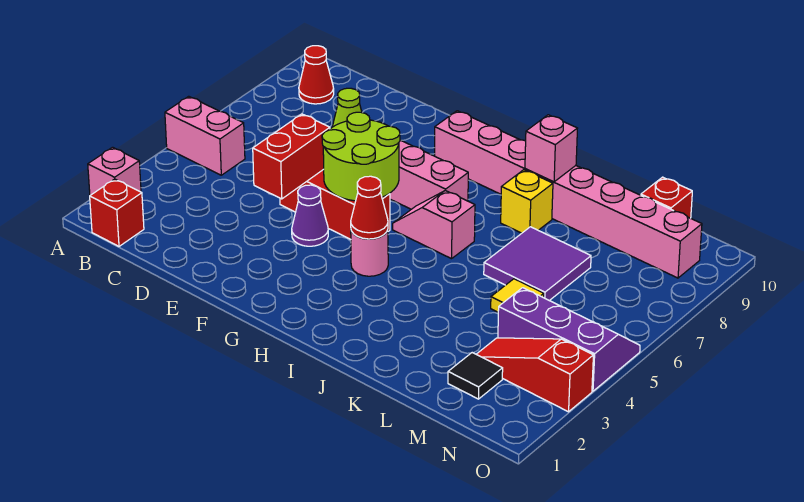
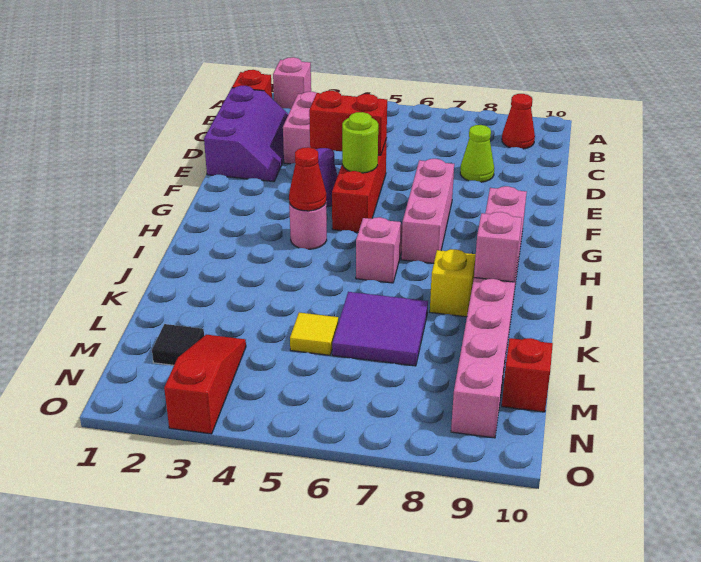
pink 1x2 brick [165,96,245,175] -> pink 1x2 brick moved to [283,92,316,164]
lime 2x2 round brick [322,112,400,201] -> lime 1x1 round brick [342,112,378,173]
purple 2x3 slope [498,288,640,391] -> purple 2x3 slope moved to [204,86,288,182]

